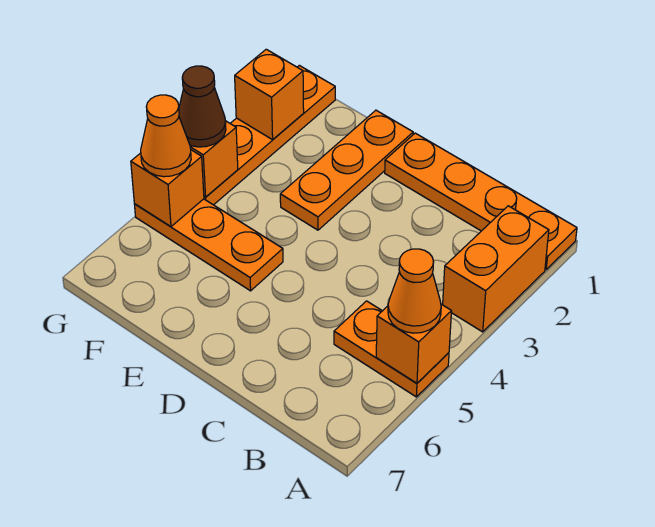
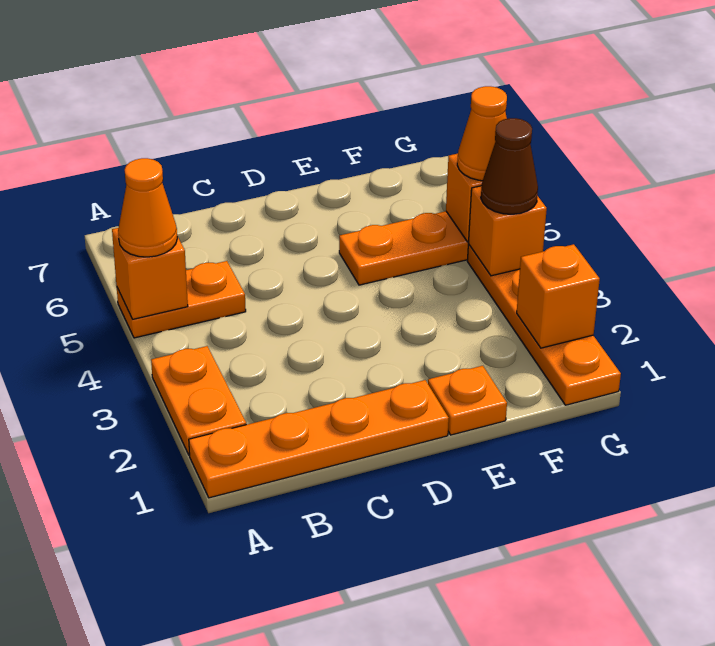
orange 1x2 brick [443,206,549,332] -> orange 1x2 plate [151,346,246,455]
orange 1x3 plate [280,110,413,230] -> orange 1x1 plate [428,366,507,435]

